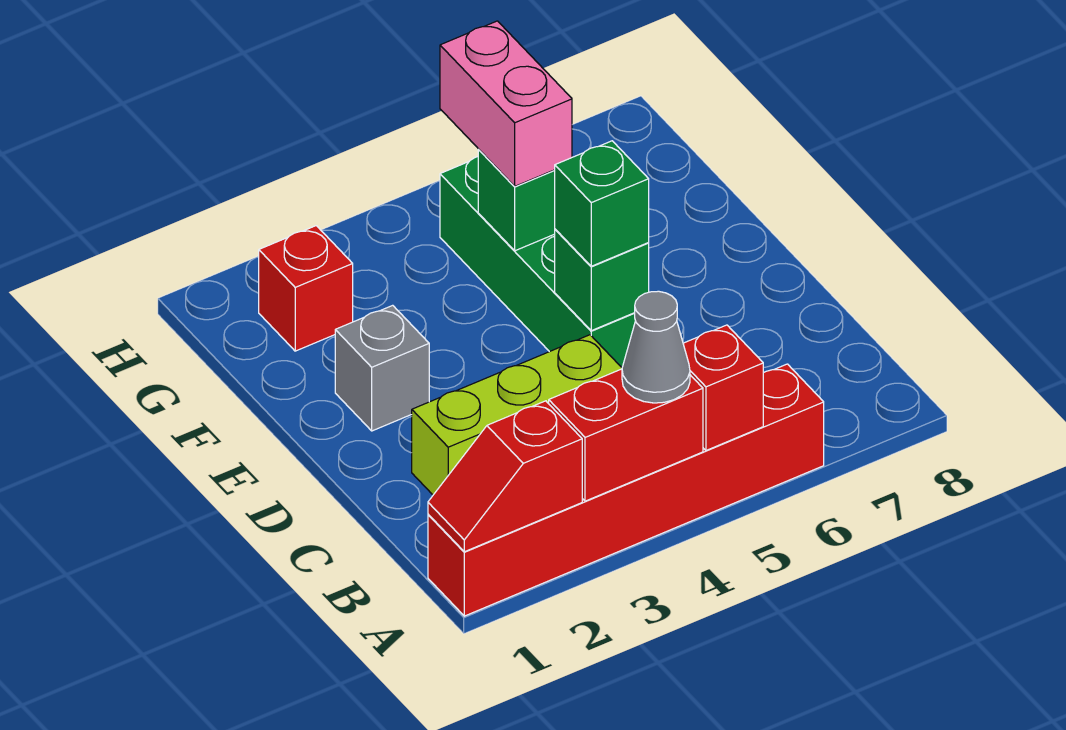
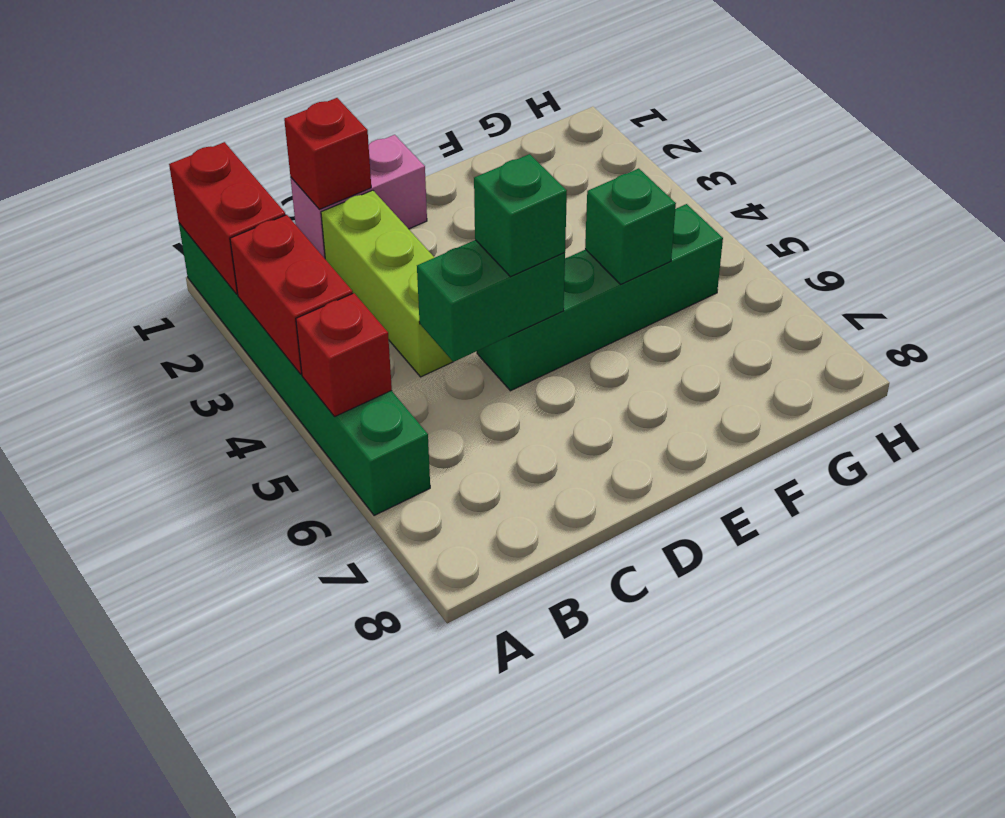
red 1x6 brick [428,364,824,616] -> green 1x6 brick [179,223,430,516]
red 1x2 slope [428,401,582,552] -> red 1x2 brick [169,142,286,294]
grey 1x1 cone [622,291,690,403] -> none
green 1x1 brick [555,229,649,331] -> green 1x2 brick [417,240,565,362]
grey 1x1 brick [335,305,429,431] -> none
pink 1x2 brick [440,21,572,186] -> pink 1x2 brick moved to [291,135,427,258]
red 1x1 brick [259,226,353,351] -> red 1x1 brick moved to [284,98,371,209]

